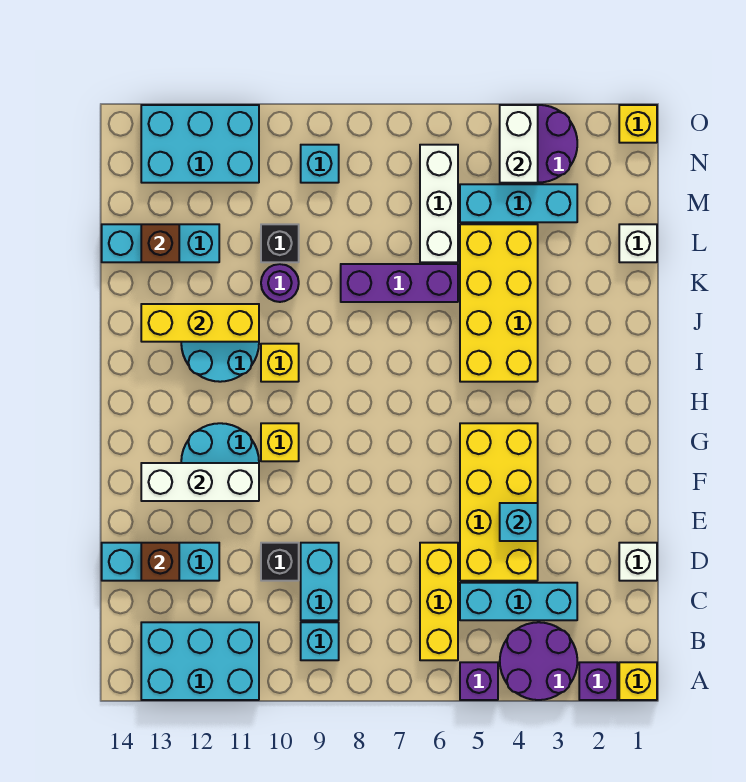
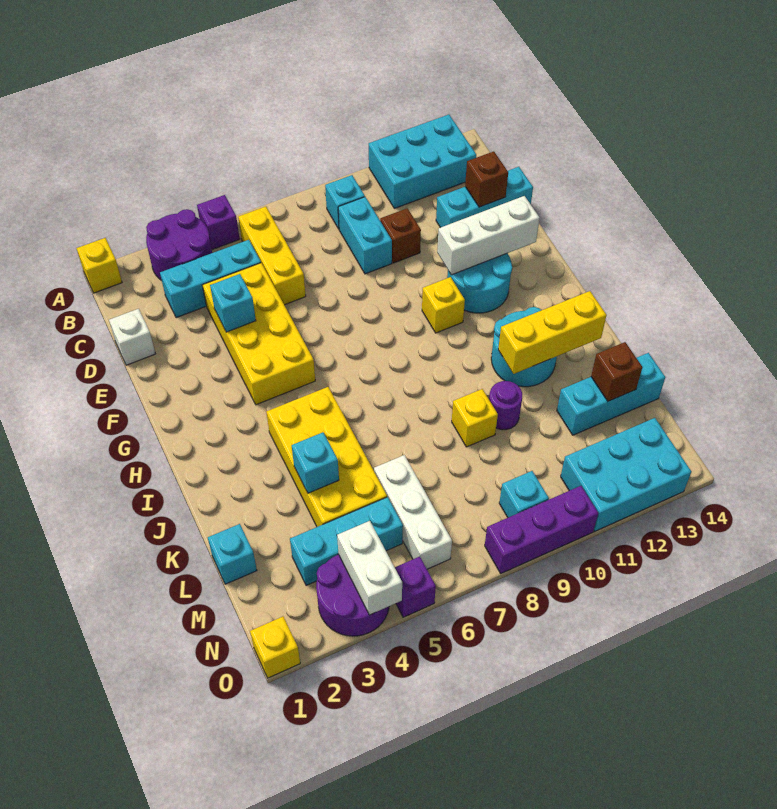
purple 1x1 brick [579,662,617,700] -> purple 1x1 brick moved to [395,556,436,617]
black 1x1 brick [261,543,299,581] -> brown 1x1 brick [380,208,421,263]
yellow 1x1 brick [261,344,299,382] -> yellow 1x1 brick moved to [452,389,498,447]
none -> cyan 1x1 brick [292,432,339,493]
purple 1x3 brick [341,264,458,302] -> purple 1x3 brick moved to [485,486,598,573]
white 1x1 brick [619,224,657,262] -> cyan 1x1 brick [208,524,257,584]
black 1x1 brick [261,224,299,262] -> none

